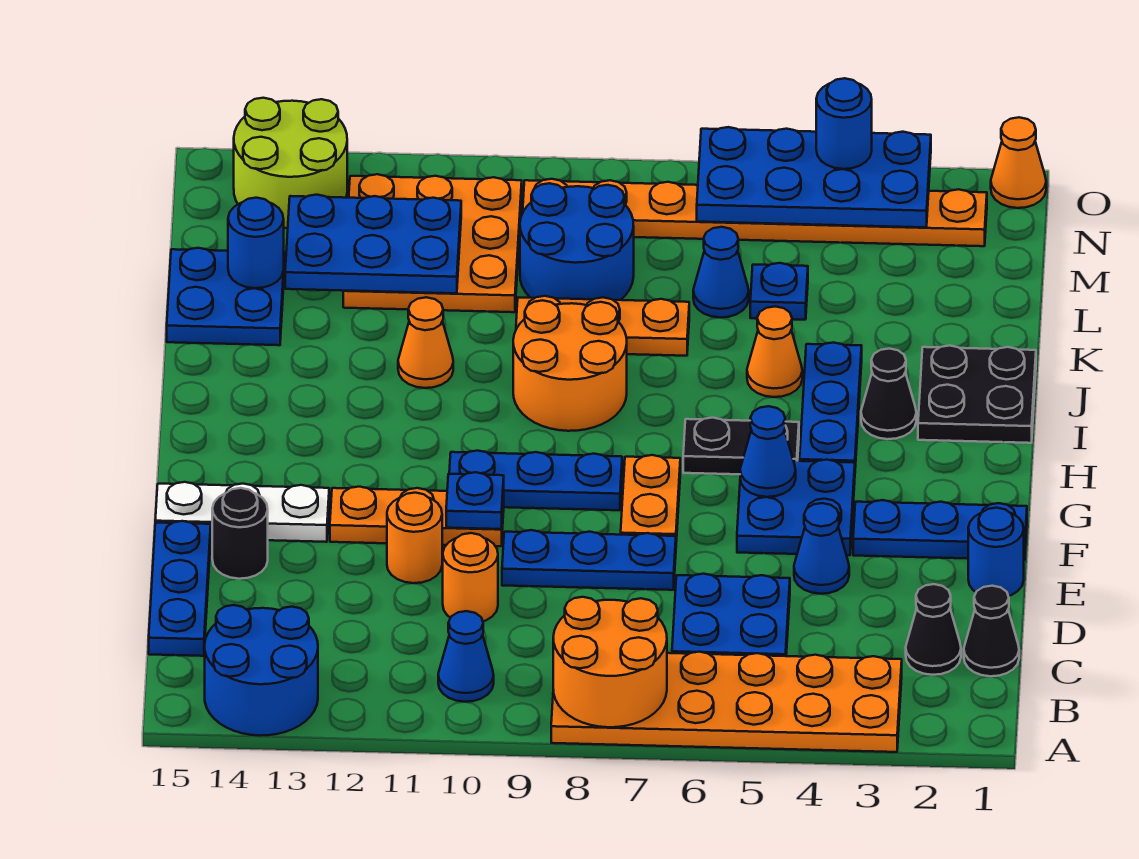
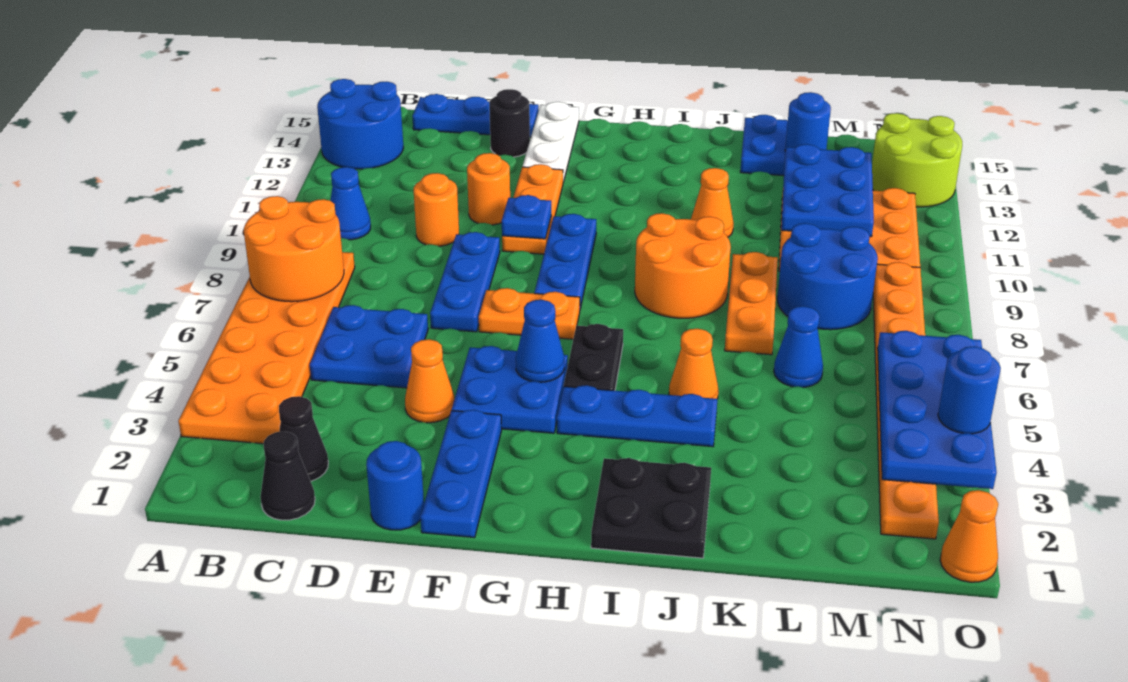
blue 1x1 cone [794,503,849,594] -> orange 1x1 cone [405,339,454,423]
black 1x1 cone [861,349,916,439] -> none
blue 1x1 plate [750,263,808,320] -> none

